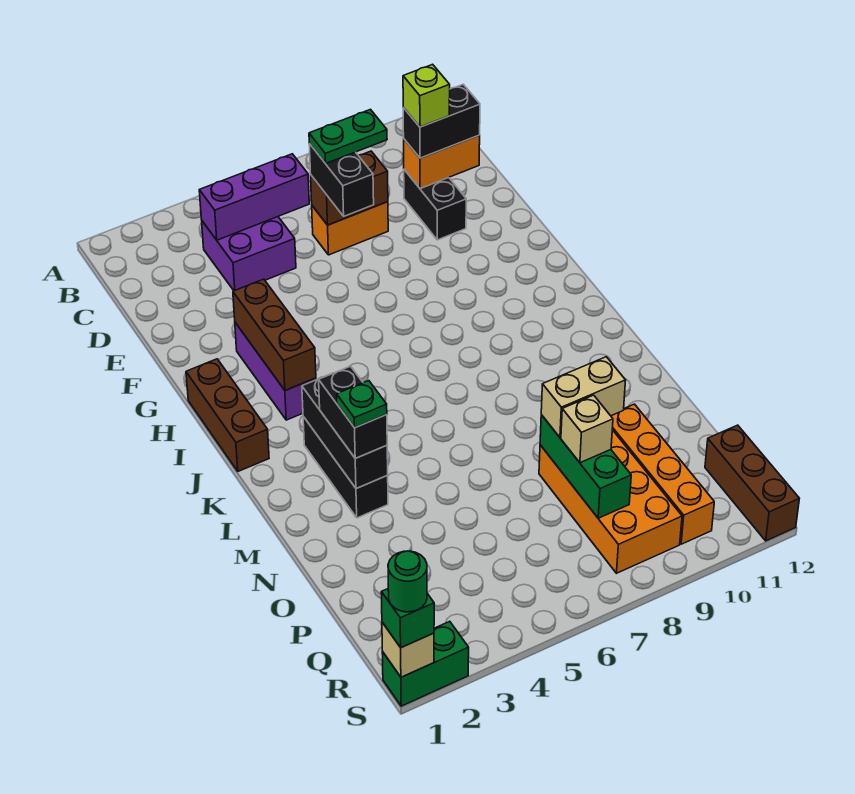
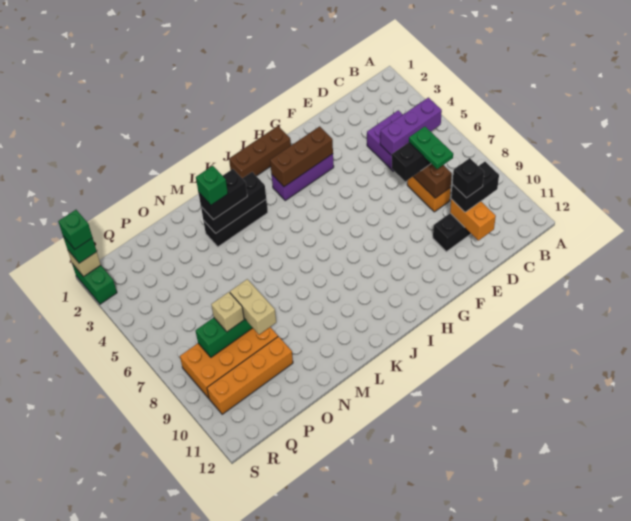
purple 1x3 brick [199,154,309,240] -> purple 1x3 brick turned to [380,98,442,155]
black 1x2 brick [403,85,480,158] -> black 1x2 brick turned to [451,162,499,212]
lime 1x1 brick [403,64,450,127] -> black 1x1 brick [452,158,484,198]
green 1x1 plate [337,381,387,428] -> green 1x1 brick [196,166,228,205]
brown 1x3 brick [705,425,799,541] -> none
green 1x1 round brick [388,551,427,612] -> green 1x1 brick [58,210,93,249]

